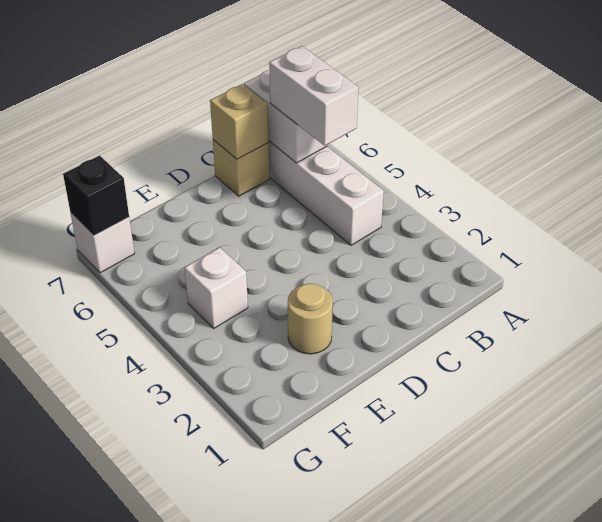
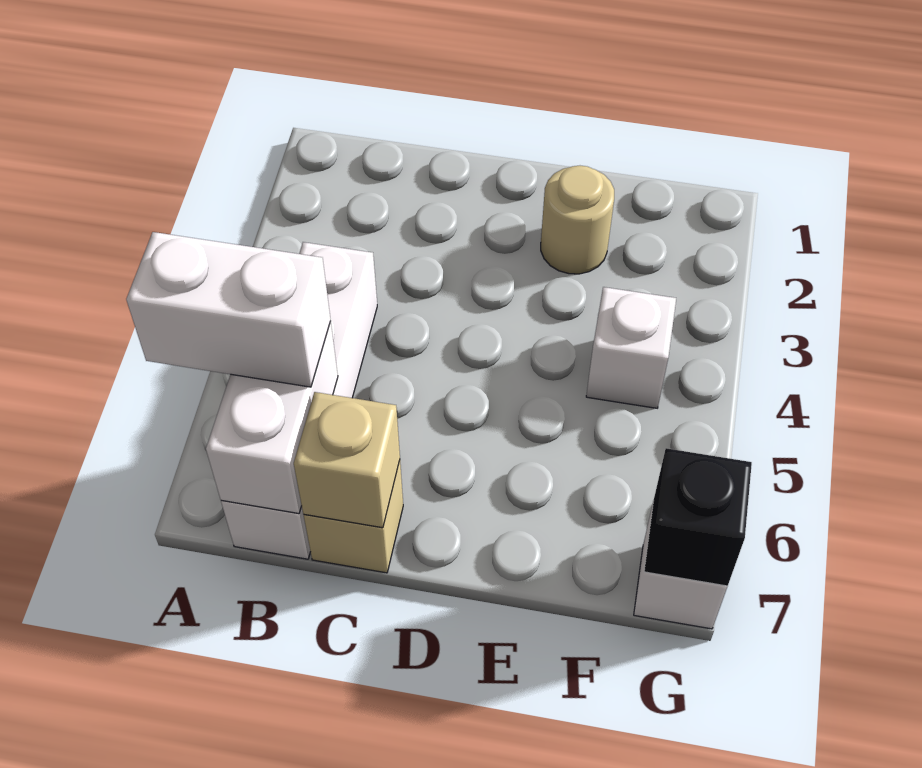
white 1x2 brick [269,46,358,146] -> white 1x2 brick turned to [126,232,331,387]

